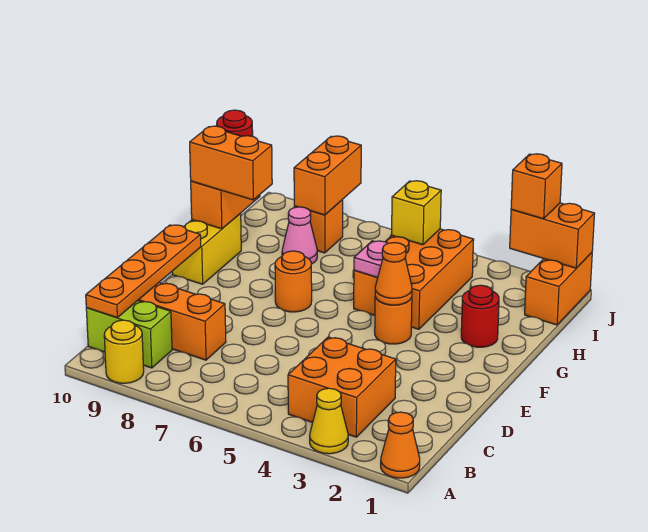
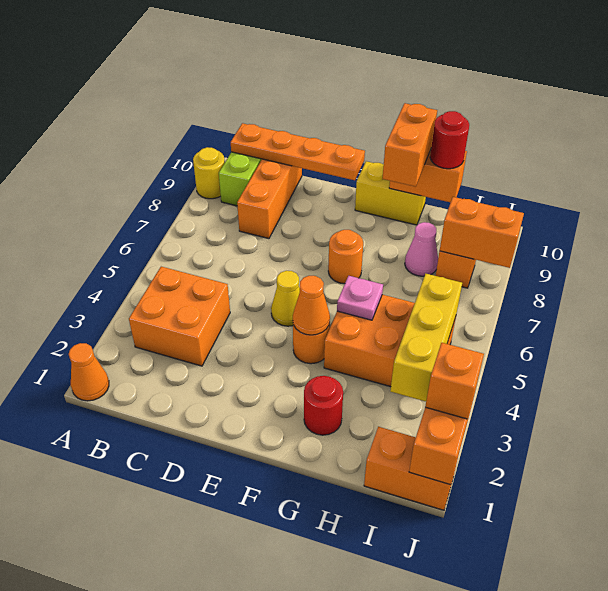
yellow 1x1 cone [310,388,348,454] -> yellow 1x1 cone moved to [271,271,300,326]
yellow 1x1 brick [392,181,441,245] -> yellow 1x3 brick [390,274,462,401]

